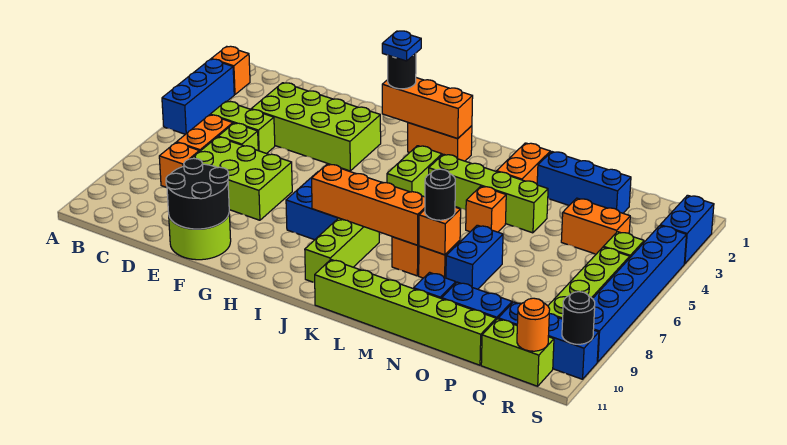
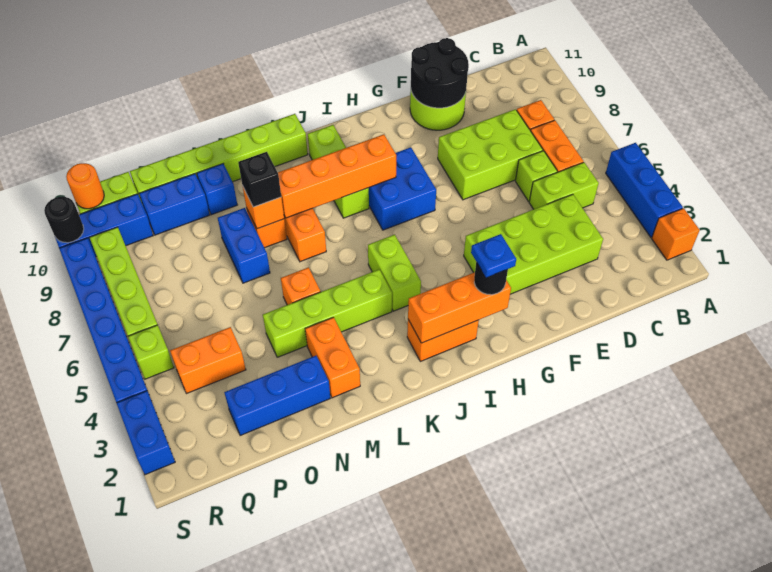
black 1x1 round brick [425,169,455,220] -> black 1x1 brick [238,152,281,207]

